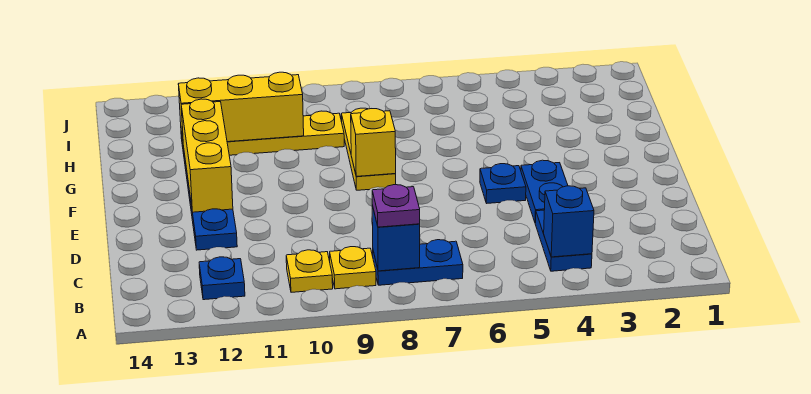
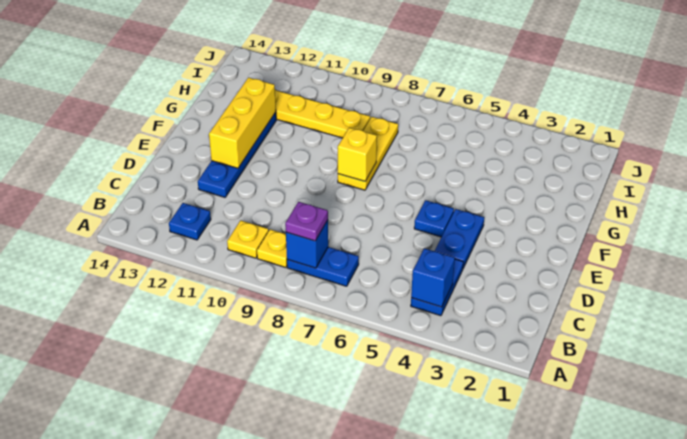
yellow 1x3 brick [178,72,304,142] -> none

